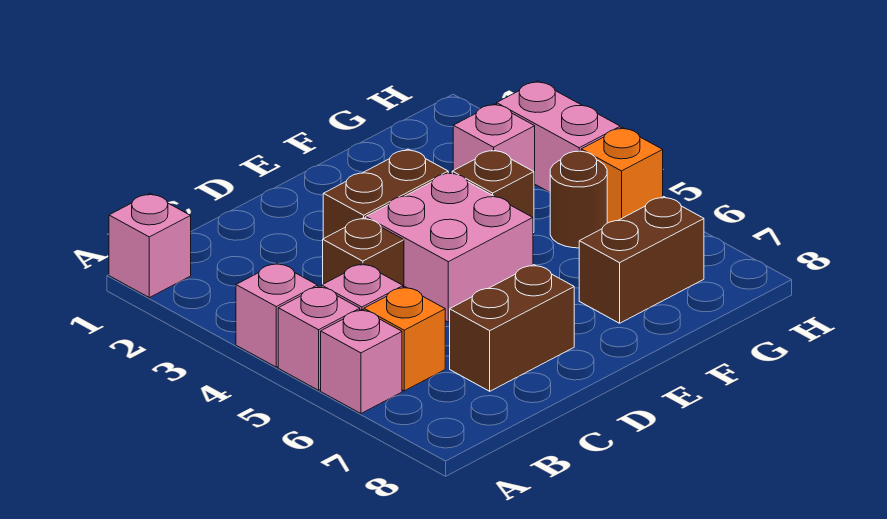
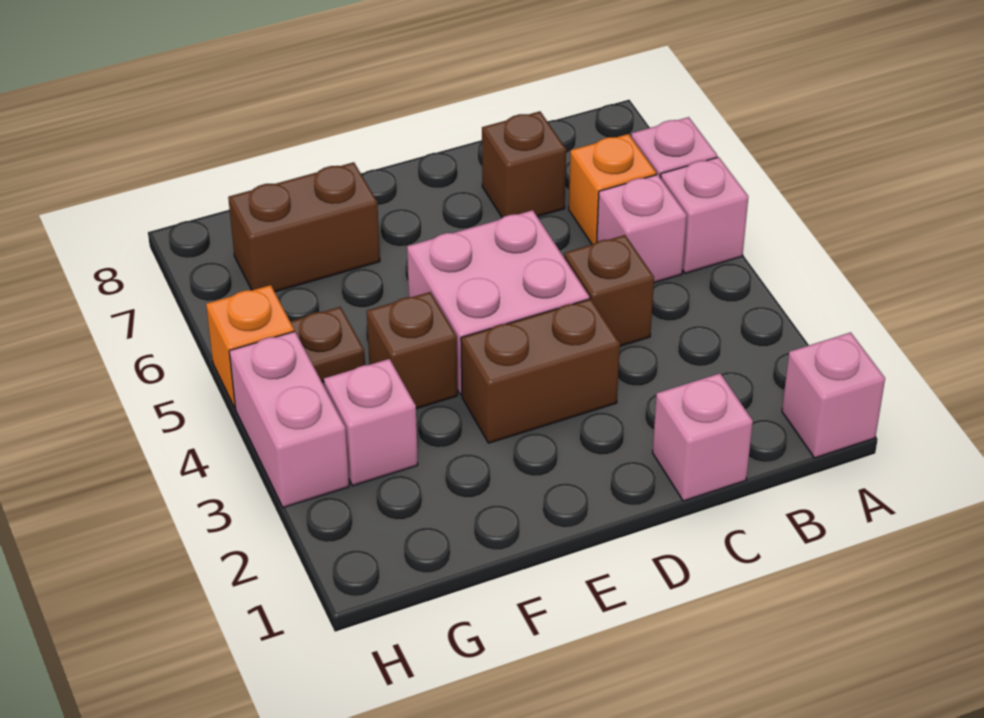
pink 1x1 brick [236,263,318,367] -> pink 1x1 brick moved to [652,373,753,501]
brown 1x2 brick [450,265,574,391] -> brown 1x1 brick [482,111,566,218]
brown 1x1 round brick [550,151,607,248] -> brown 1x1 plate [290,307,365,382]

